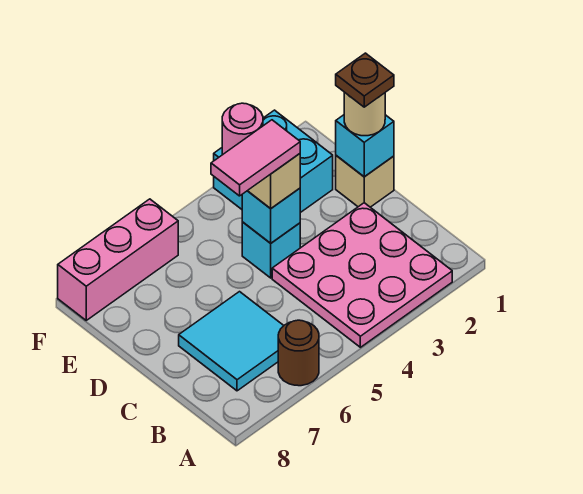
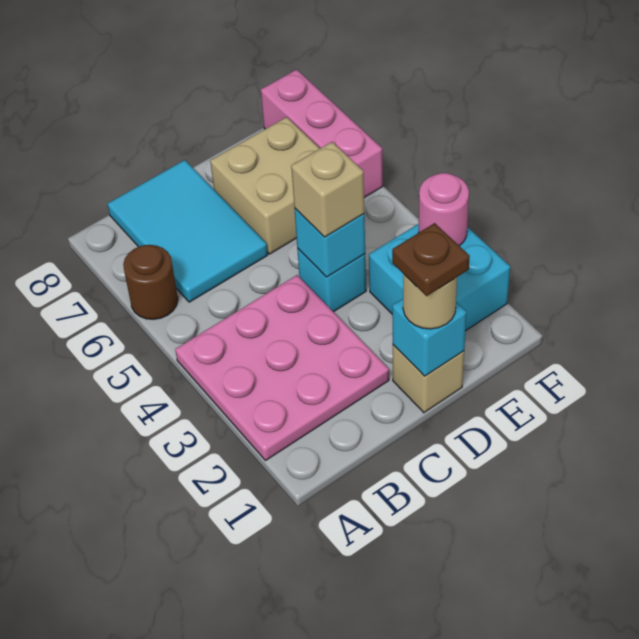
cyan 2x2 tile [179,292,284,391] -> cyan 2x3 tile [108,160,268,302]
pink 1x2 tile [211,120,300,196] -> none
none -> tan 2x2 brick [210,117,320,254]

